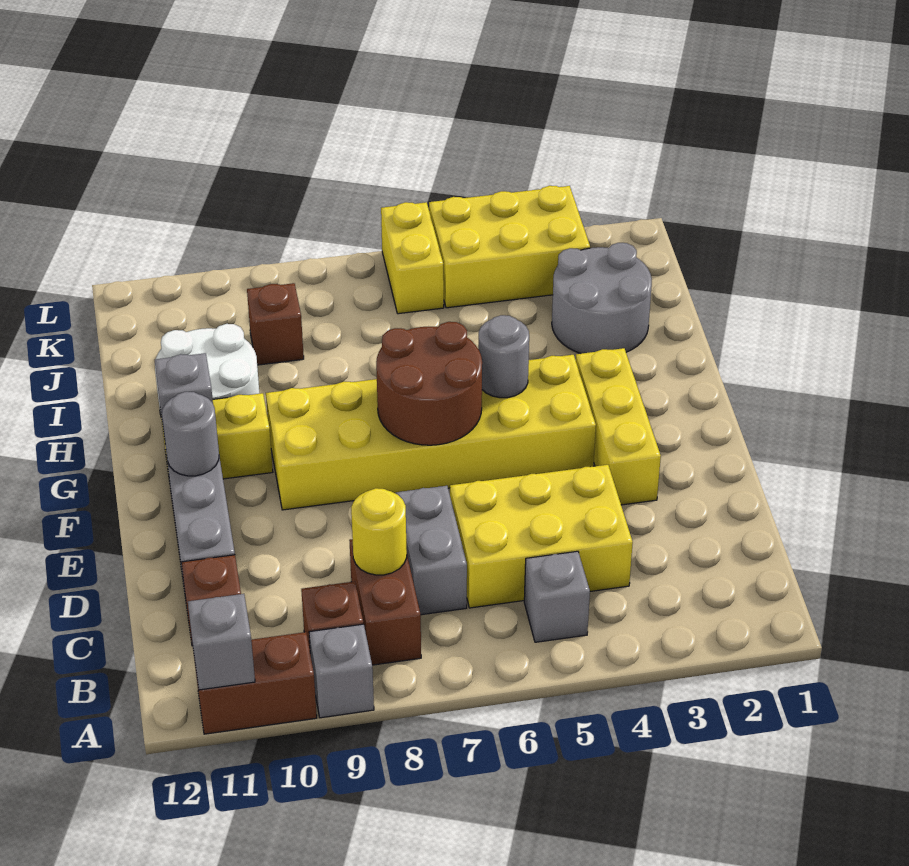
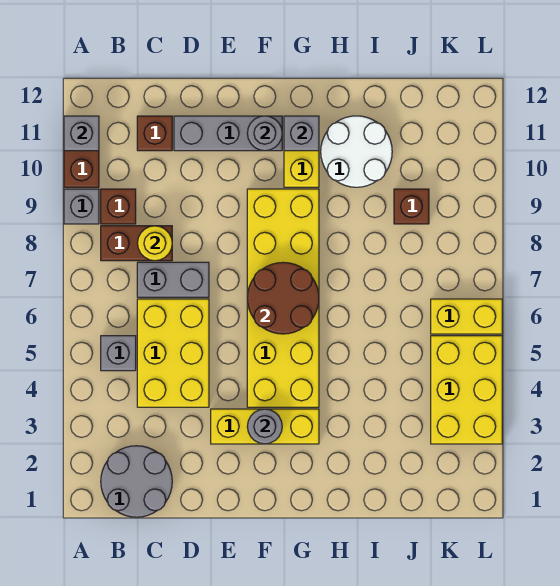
grey 1x1 round brick [478,315,529,398] -> grey 1x1 round brick moved to [247,409,282,444]
grey 2x2 round brick [552,243,652,354] -> grey 2x2 round brick moved to [101,446,172,517]

